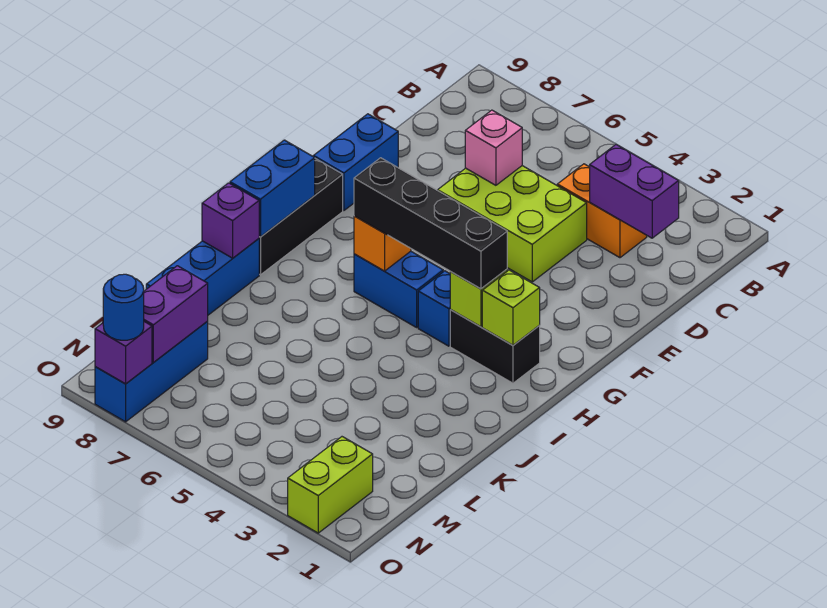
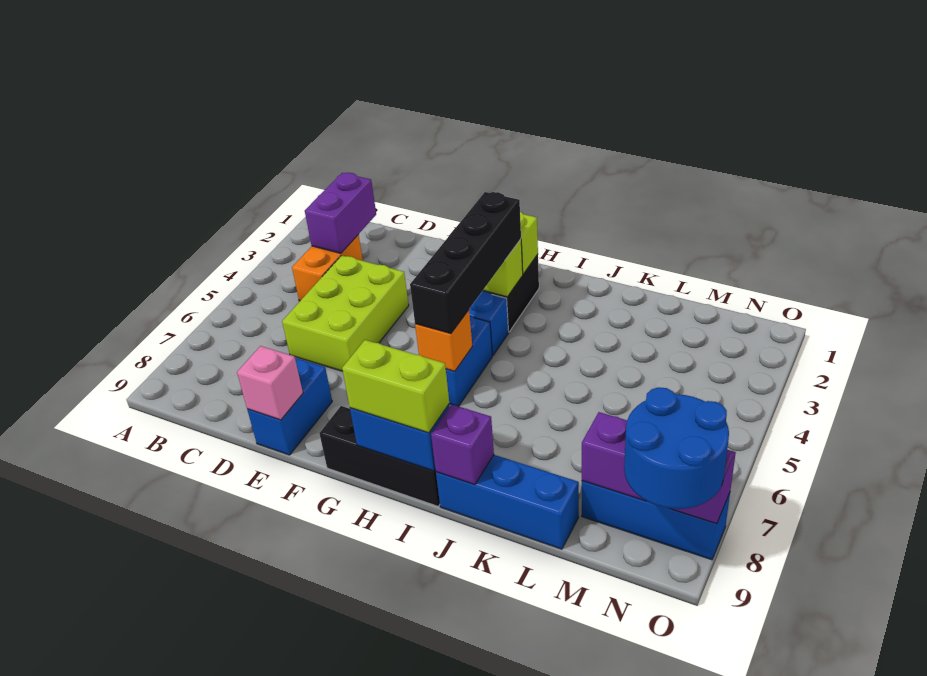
pink 1x1 brick [465,110,522,185] -> pink 1x1 brick moved to [237,346,303,420]
blue 1x2 brick [313,114,398,211] -> blue 1x2 brick turned to [247,358,332,455]
lime 1x2 brick [288,437,373,533] -> lime 1x2 brick moved to [342,340,449,433]
blue 1x1 round brick [103,274,144,340] -> blue 2x2 round brick [624,387,729,509]

